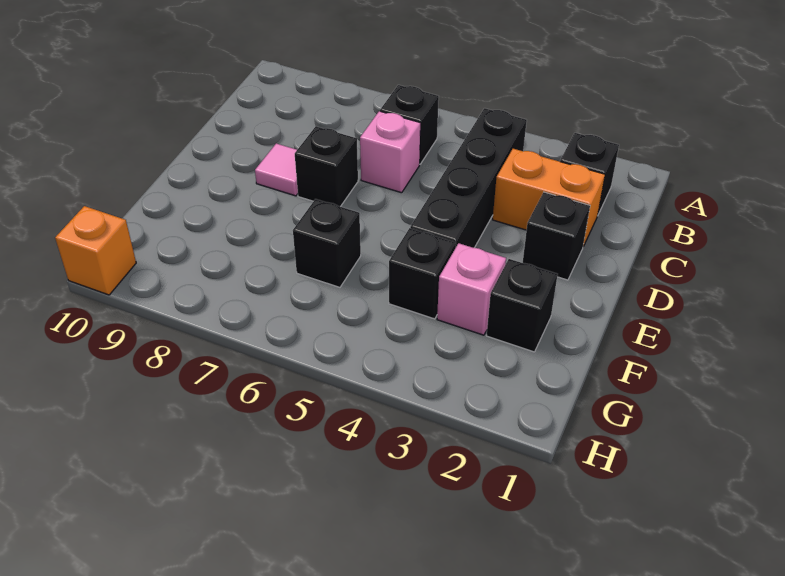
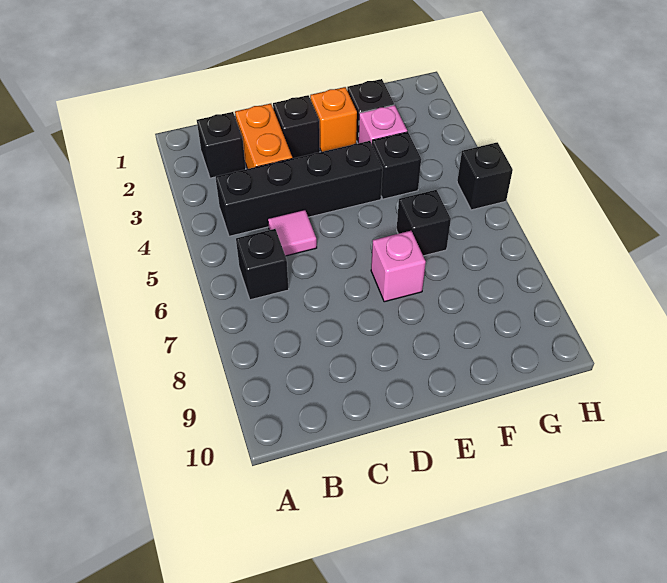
pink 1x1 brick [360,111,420,193] -> pink 1x1 brick moved to [371,231,426,302]
black 1x1 brick [295,126,358,207] -> black 1x1 brick moved to [457,142,513,210]
pink 1x1 tile [255,144,298,196] -> pink 1x1 tile moved to [268,210,317,256]
orange 1x1 brick [55,206,136,295] -> orange 1x1 brick moved to [310,87,357,152]

